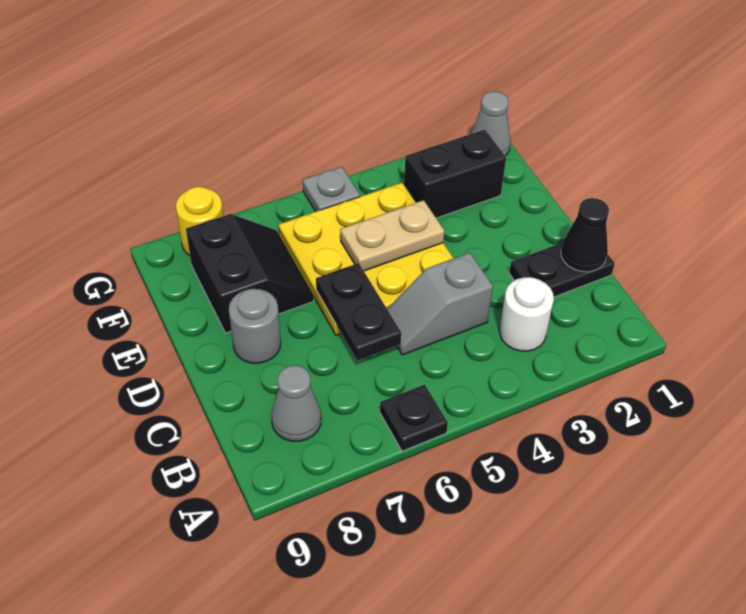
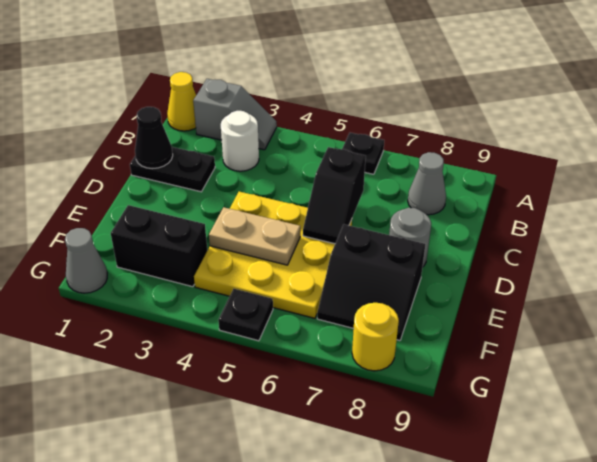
none -> yellow 1x1 cone [167,72,196,131]
grey 1x2 slope [387,253,493,355] -> grey 1x2 slope moved to [193,79,277,150]
black 1x2 plate [316,263,401,361] -> black 1x2 slope [303,147,366,244]
black 2x2 slope [186,214,314,333] -> black 2x2 slope turned to [317,224,425,340]
grey 1x1 plate [303,167,360,212] -> black 1x1 plate [218,289,273,341]

